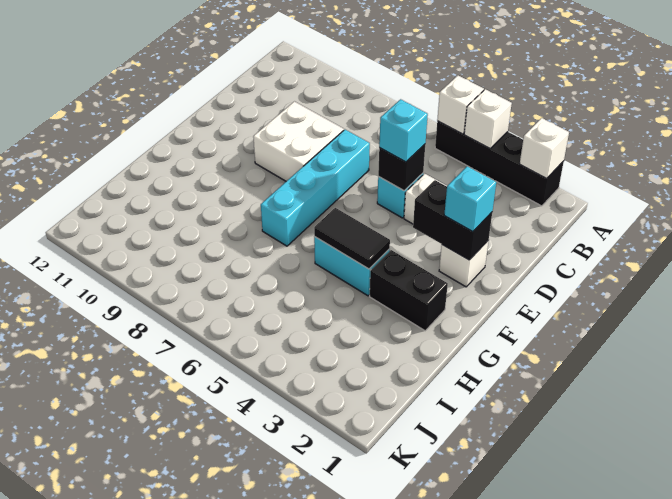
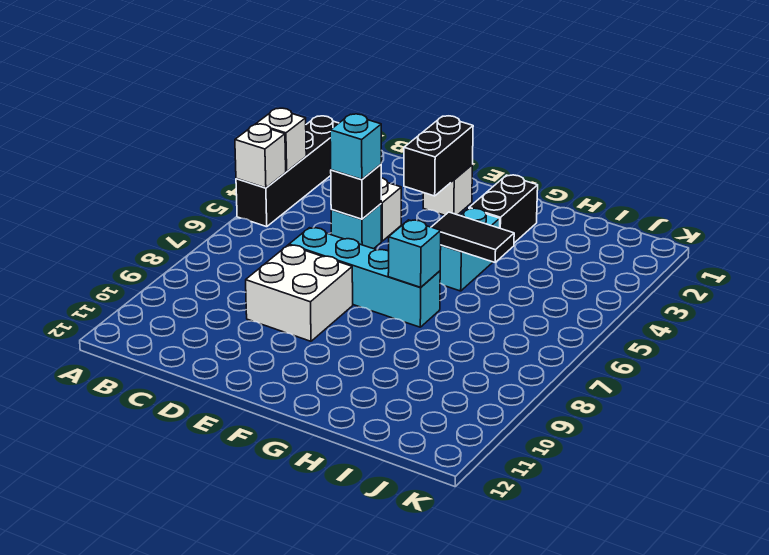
white 1x1 brick [520,118,569,179] -> none
cyan 1x1 brick [444,166,496,232] -> cyan 1x1 brick moved to [388,220,441,287]
black 1x2 tile [314,208,390,269] -> black 1x2 tile turned to [432,212,514,262]

